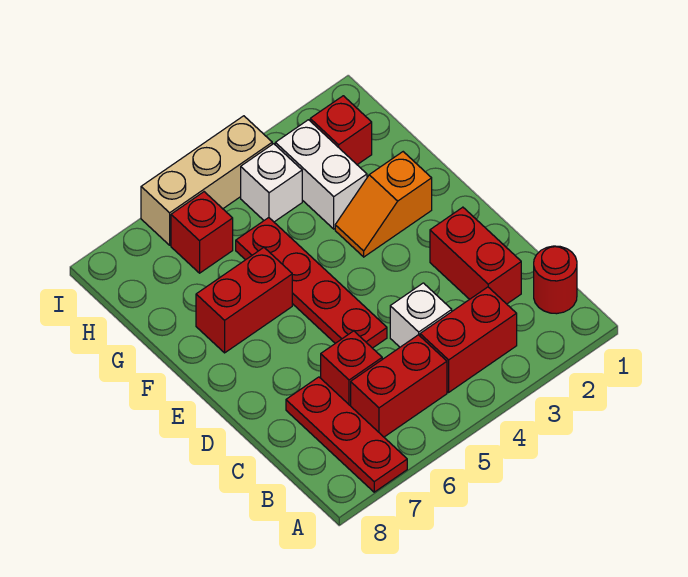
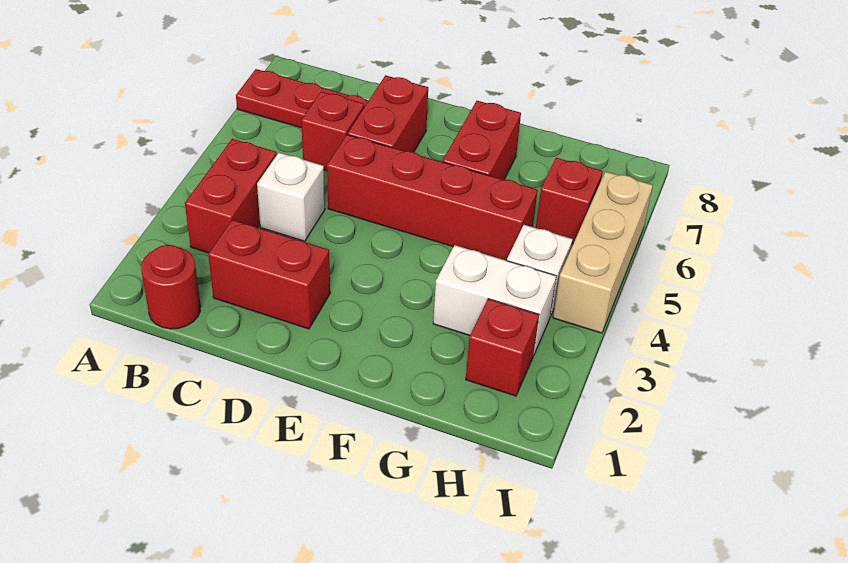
red 1x2 brick [351,335,447,437] -> red 1x2 brick moved to [348,75,428,152]
red 1x4 plate [236,218,387,348] -> red 1x4 brick [327,135,538,261]
orange 1x2 slope [335,152,432,257] -> none

